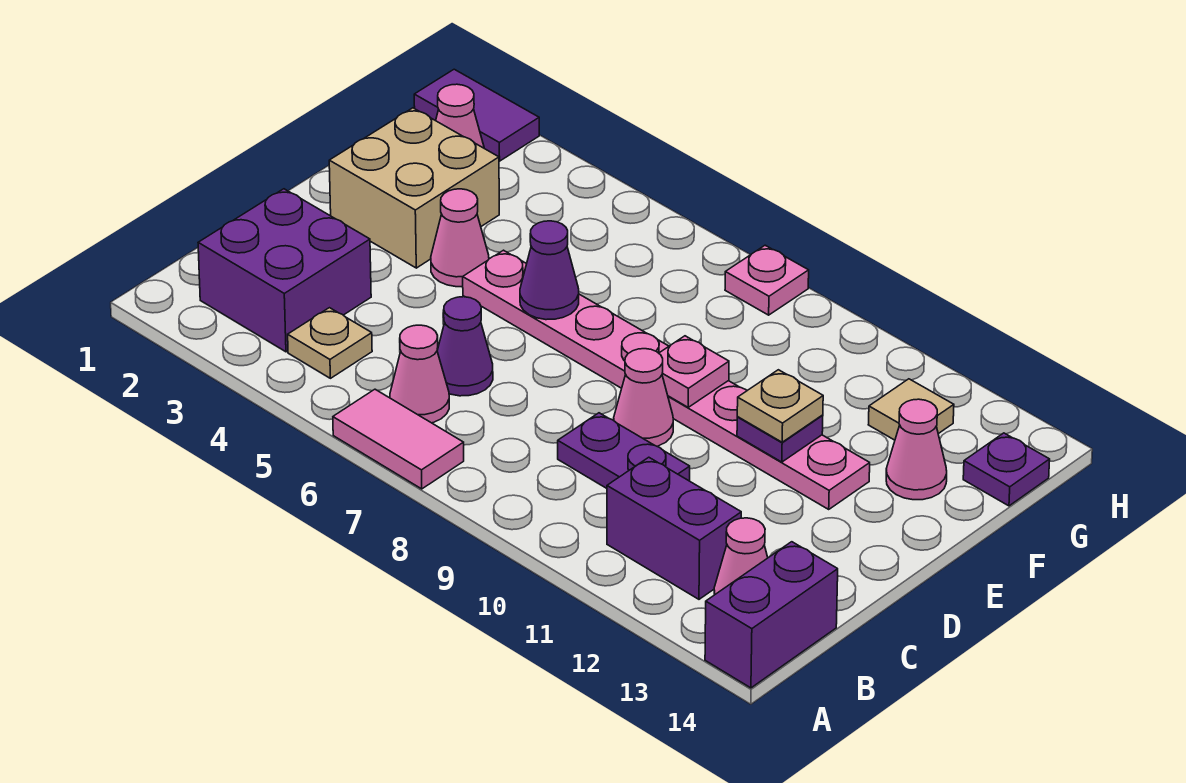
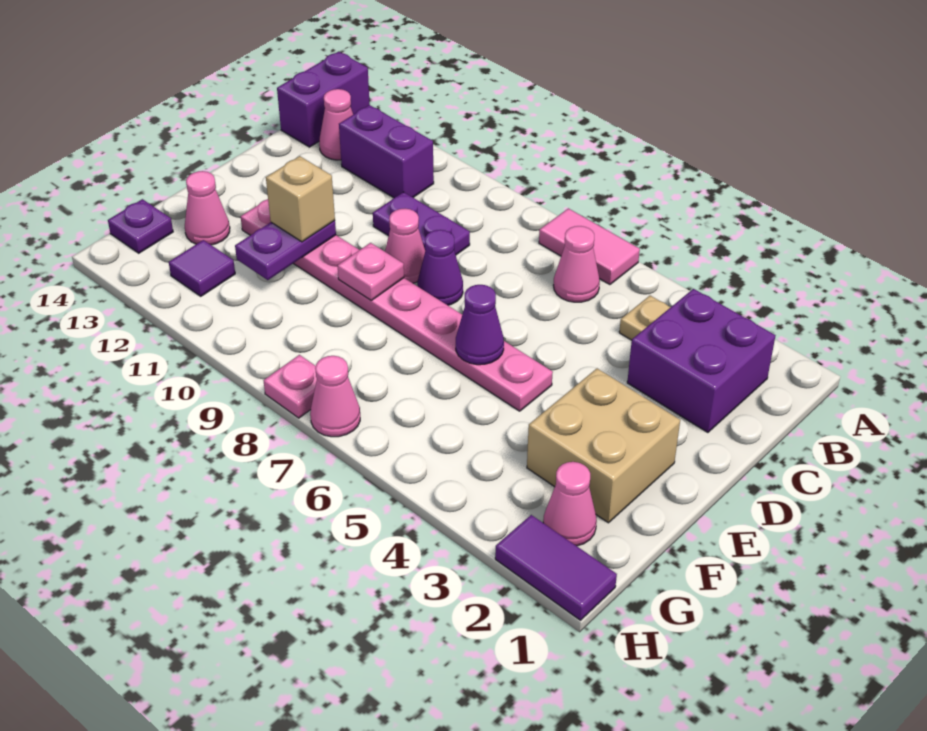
purple 1x1 cone [437,297,493,396] -> purple 1x1 cone moved to [417,230,463,305]
pink 1x1 cone [431,189,489,287] -> pink 1x1 cone moved to [310,356,360,437]
purple 1x1 plate [737,415,823,462] -> purple 1x2 plate [235,220,336,280]
tan 1x1 plate [737,370,823,442] -> tan 1x1 brick [266,156,335,242]
tan 1x1 tile [868,379,954,440] -> purple 1x1 tile [169,240,235,296]

